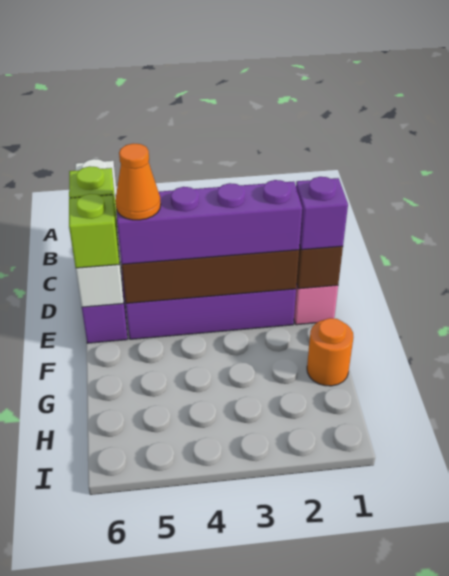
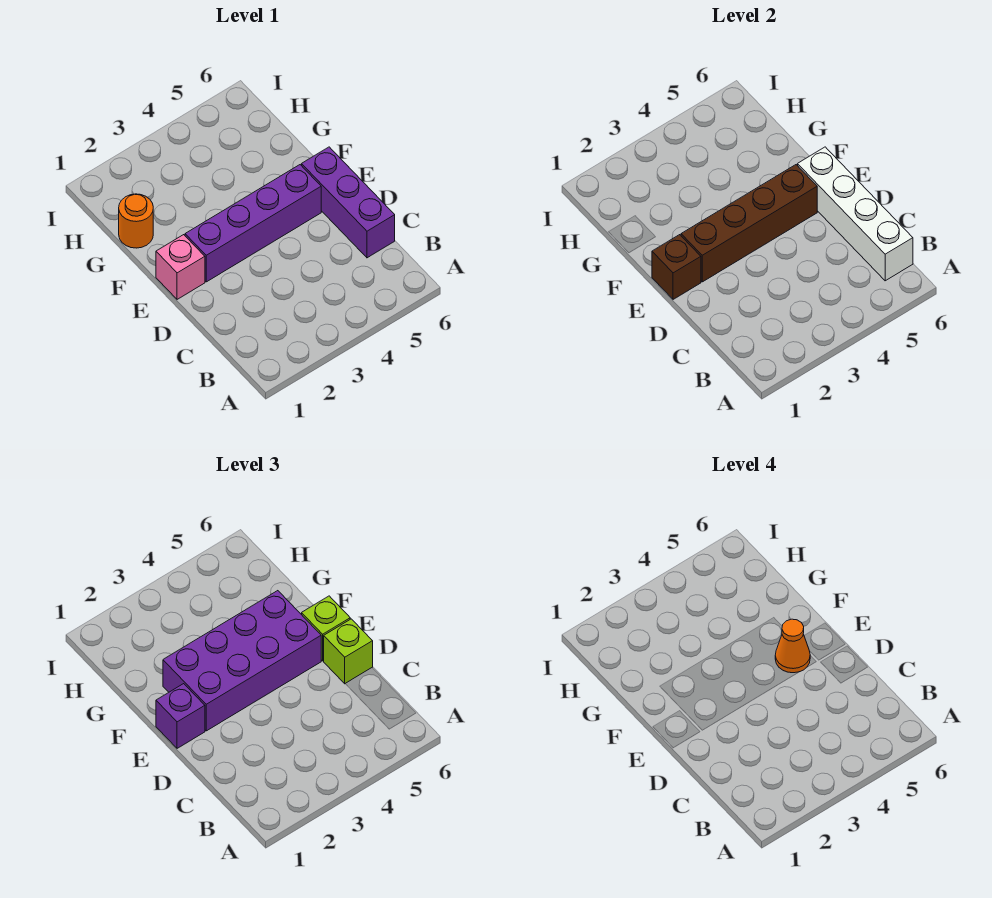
purple 1x4 brick [115,180,302,264] -> purple 2x4 brick [163,591,321,731]

